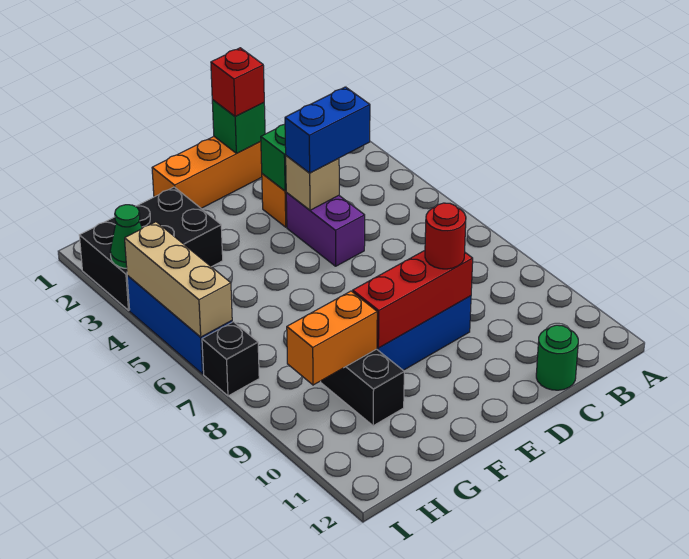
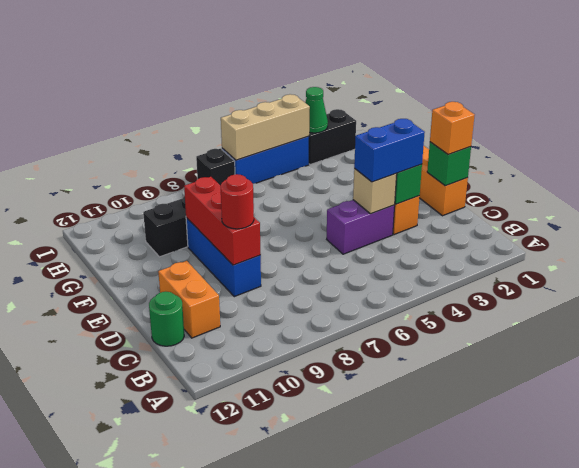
blue 1x2 brick [285,87,370,173] -> blue 1x2 brick turned to [354,119,425,182]
red 1x1 brick [211,48,264,116] -> orange 1x1 brick [430,102,474,155]
black 2x3 brick [79,187,223,310] -> black 1x2 brick [309,109,356,165]
orange 1x2 brick [287,291,377,385] -> orange 1x2 brick moved to [158,261,220,338]

